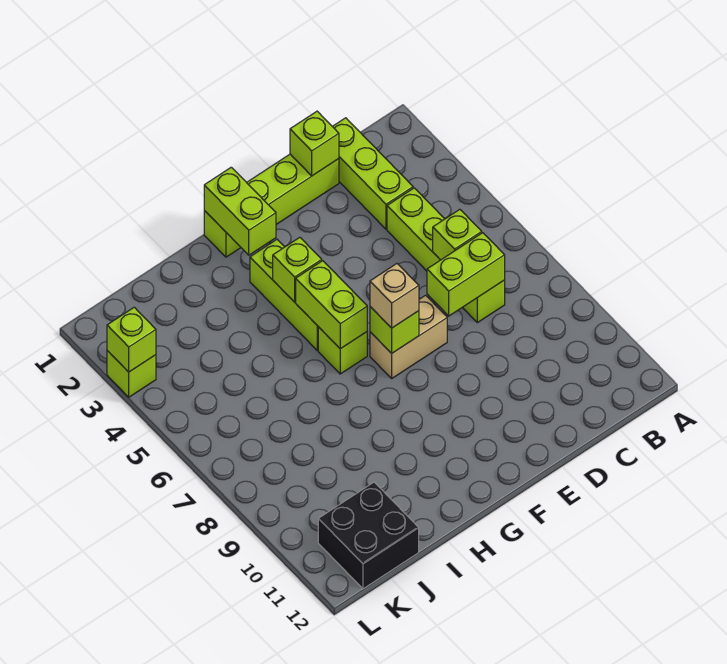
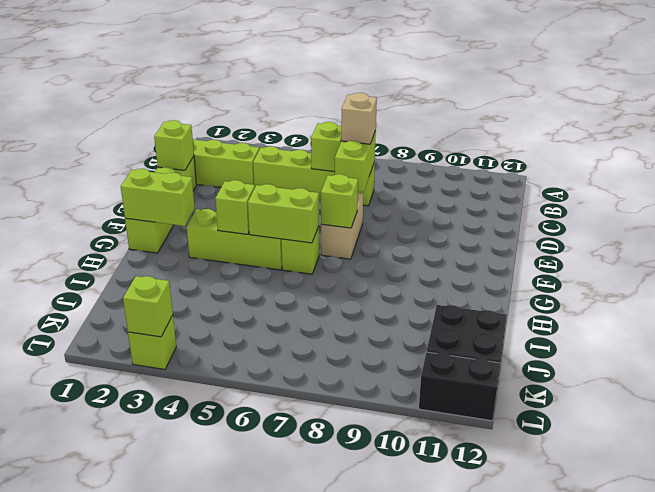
tan 1x1 brick [370,264,419,328] -> tan 1x1 brick moved to [341,93,377,144]
none -> black 1x2 brick [419,352,500,421]

